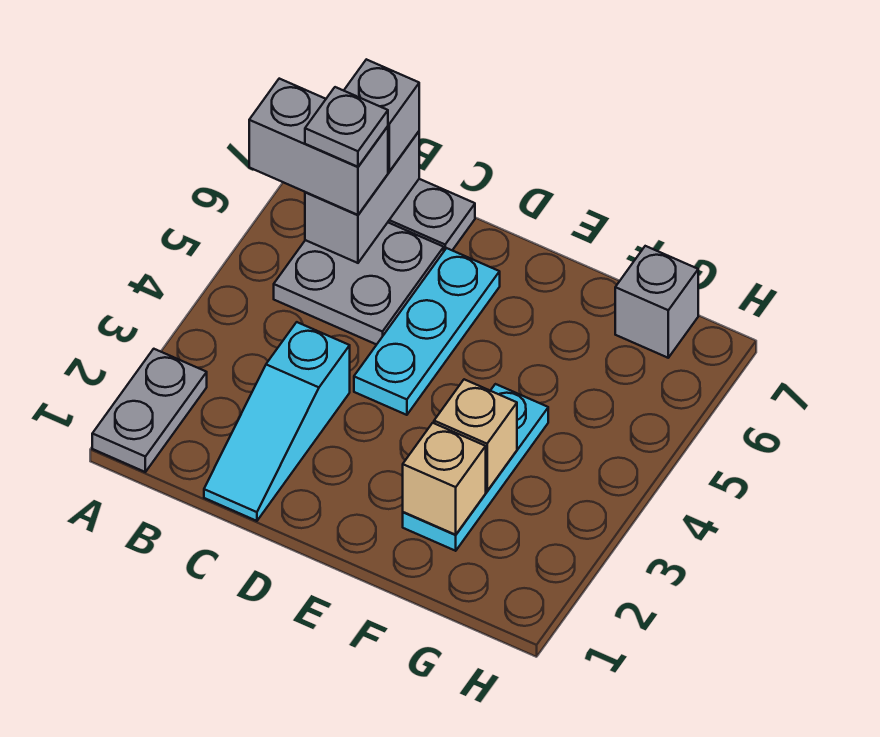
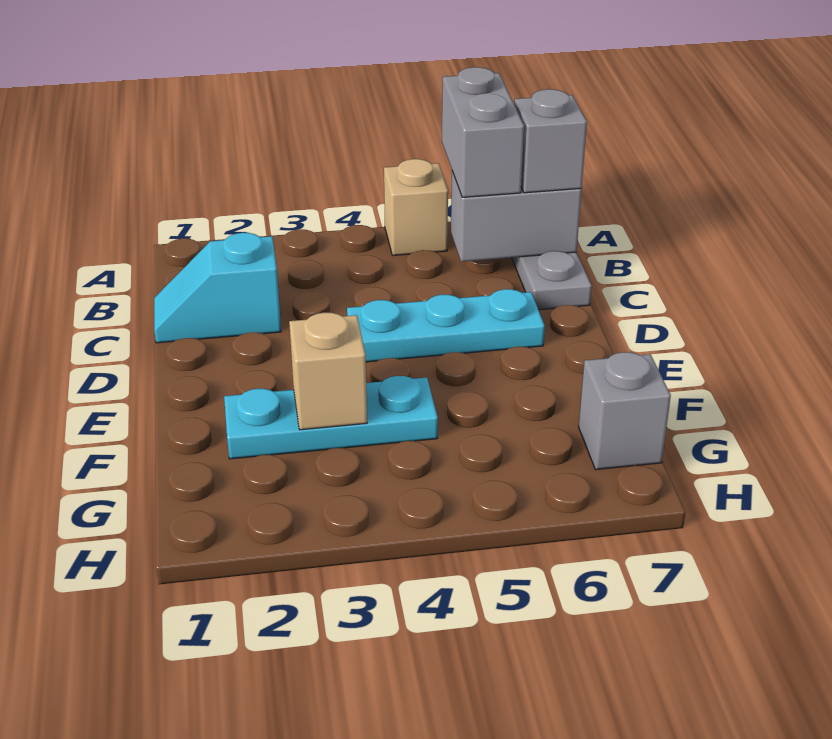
grey 1x2 plate [92,349,207,472] -> none
grey 2x2 plate [274,223,444,345] -> none
grey 1x1 plate [305,87,388,167] -> none
cyan 1x3 slope [204,322,350,521] -> cyan 1x2 slope [154,233,281,343]
tan 1x1 brick [403,423,486,535] -> tan 1x1 brick moved to [384,159,448,255]

